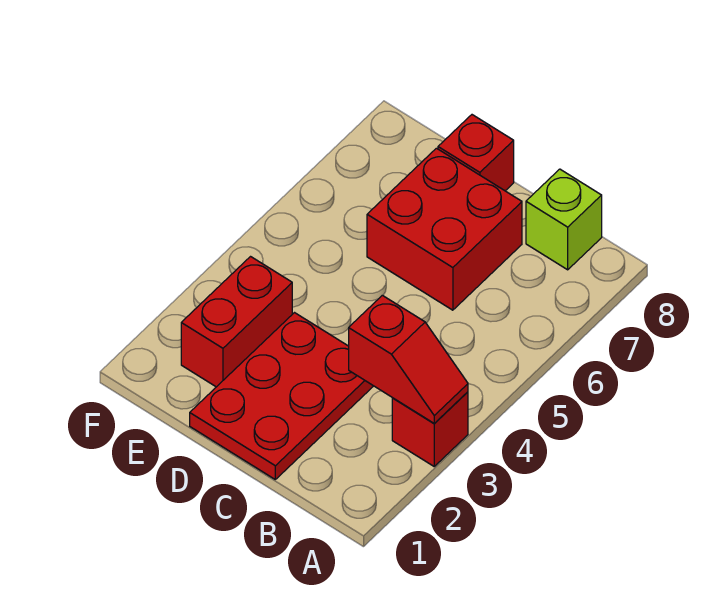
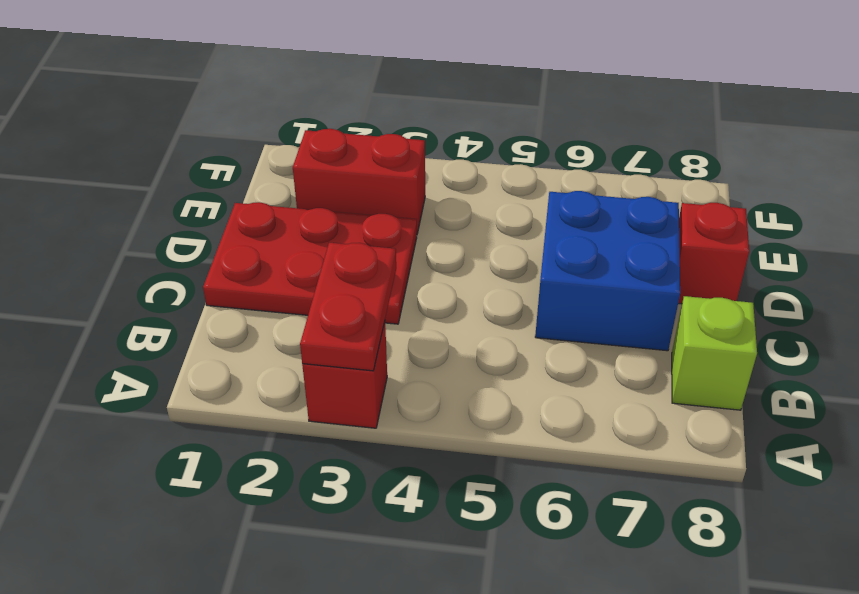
red 1x2 slope [349,295,468,423] -> red 1x2 plate [300,243,396,371]
red 2x2 brick [367,148,522,310] -> blue 2x2 brick [535,191,680,351]

